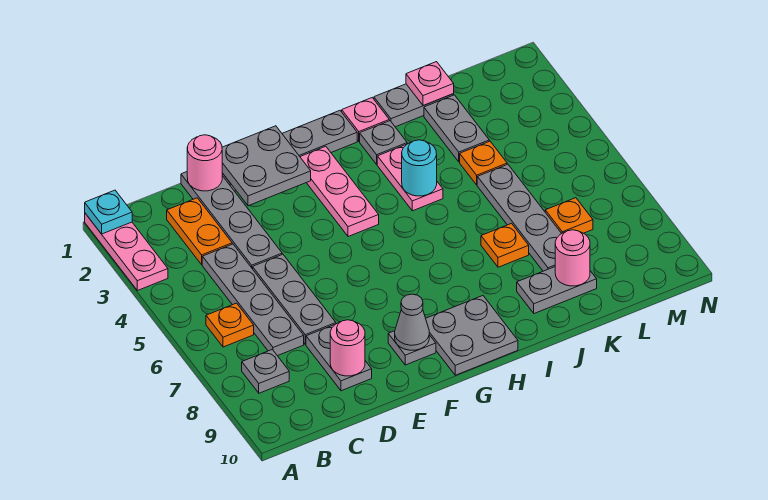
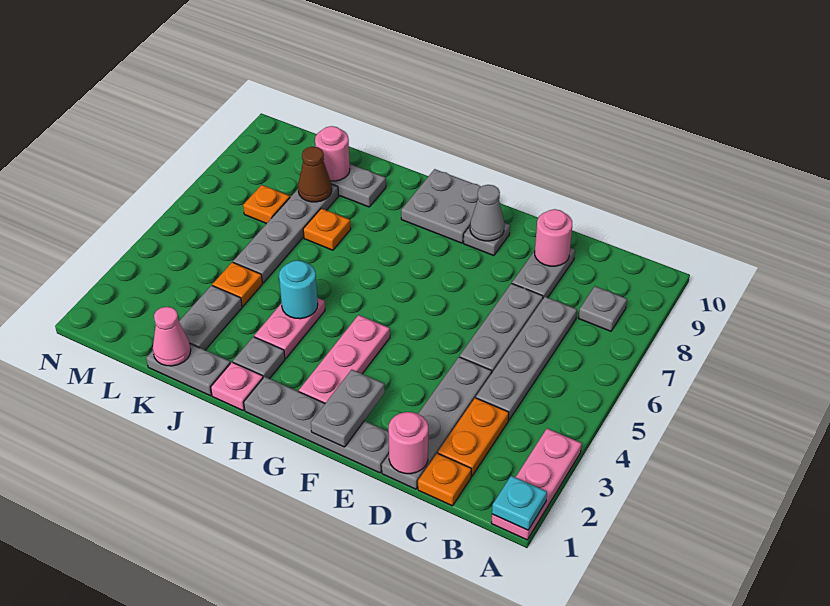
orange 1x1 plate [206,303,254,347] -> orange 1x1 plate moved to [418,453,471,506]
grey 2x2 plate [222,126,311,206] -> grey 1x2 plate [311,370,385,447]
pink 1x1 plate [406,62,454,106] -> pink 1x1 cone [153,307,191,366]
none -> brown 1x1 cone [298,147,332,202]

